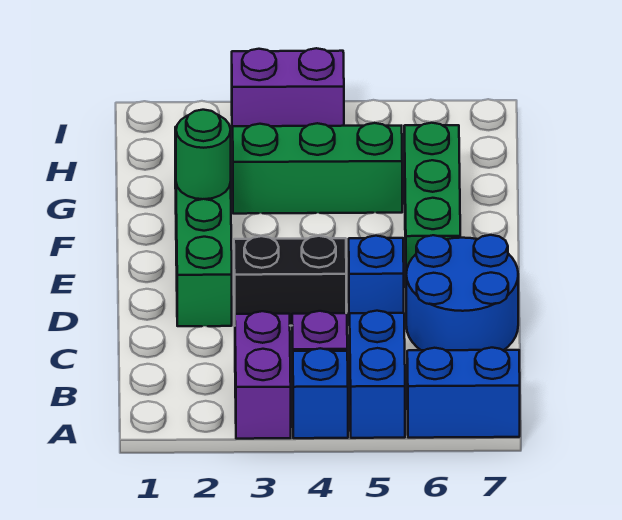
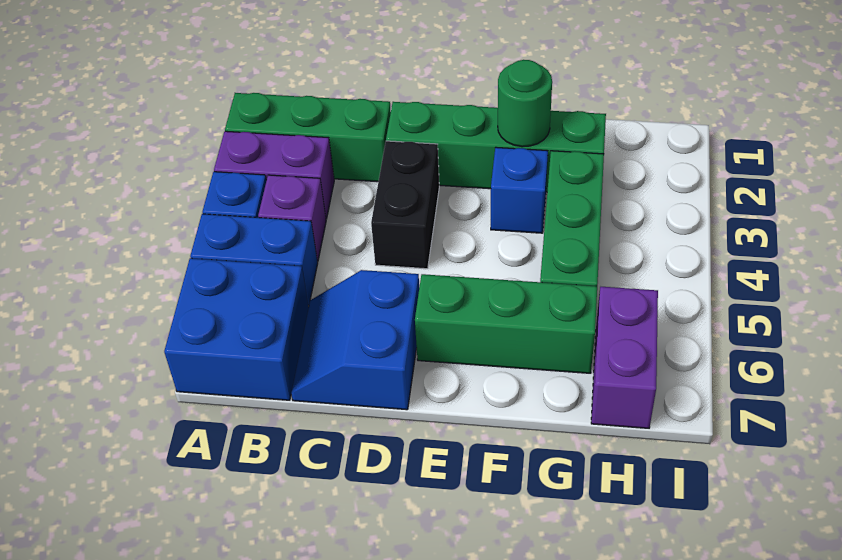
none -> green 1x3 brick [225,93,391,182]
blue 1x2 brick [407,348,520,438] -> blue 2x2 brick [164,258,309,400]
blue 2x2 round brick [406,235,518,350] -> blue 2x2 slope [291,270,419,410]
blue 1x1 brick [349,236,404,325] -> blue 1x1 brick moved to [491,147,548,233]
purple 1x2 brick [232,48,344,139] -> purple 1x2 brick moved to [591,287,658,428]

